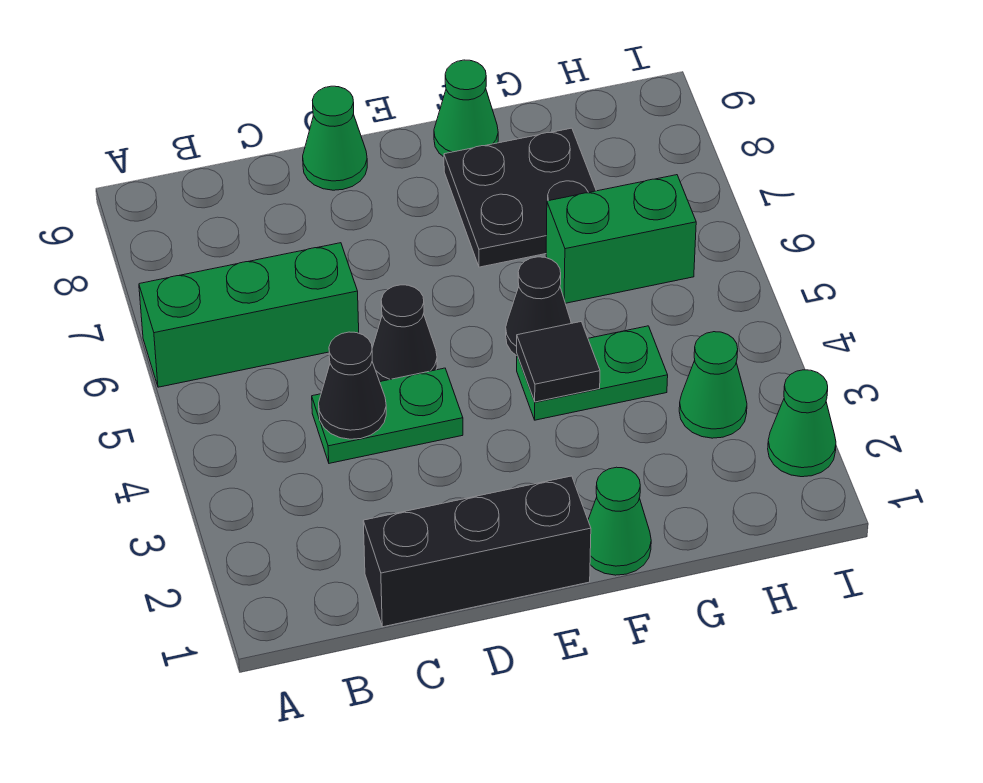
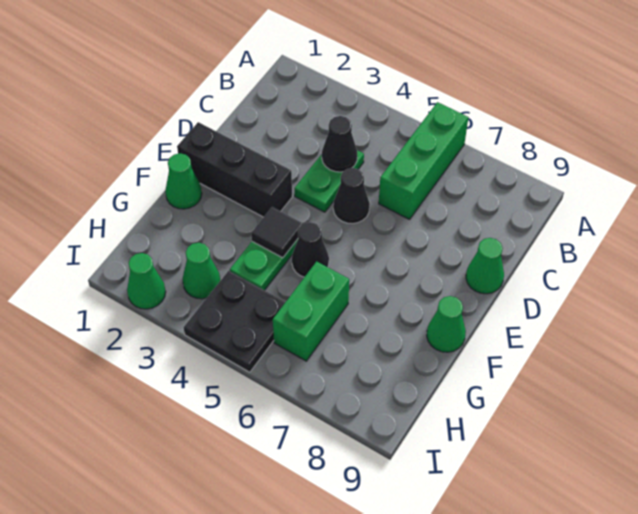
black 1x3 brick [363,476,591,627] -> black 1x3 brick turned to [177,122,292,217]
black 2x2 plate [444,128,596,267] -> black 2x2 plate moved to [184,271,285,372]

